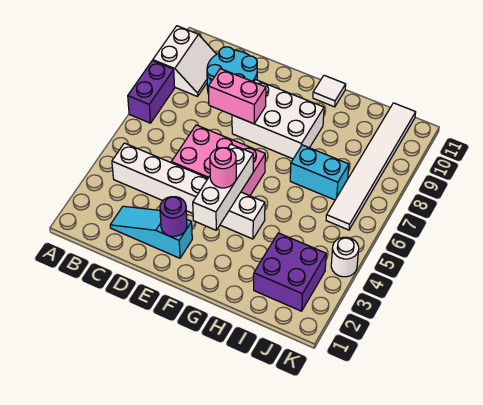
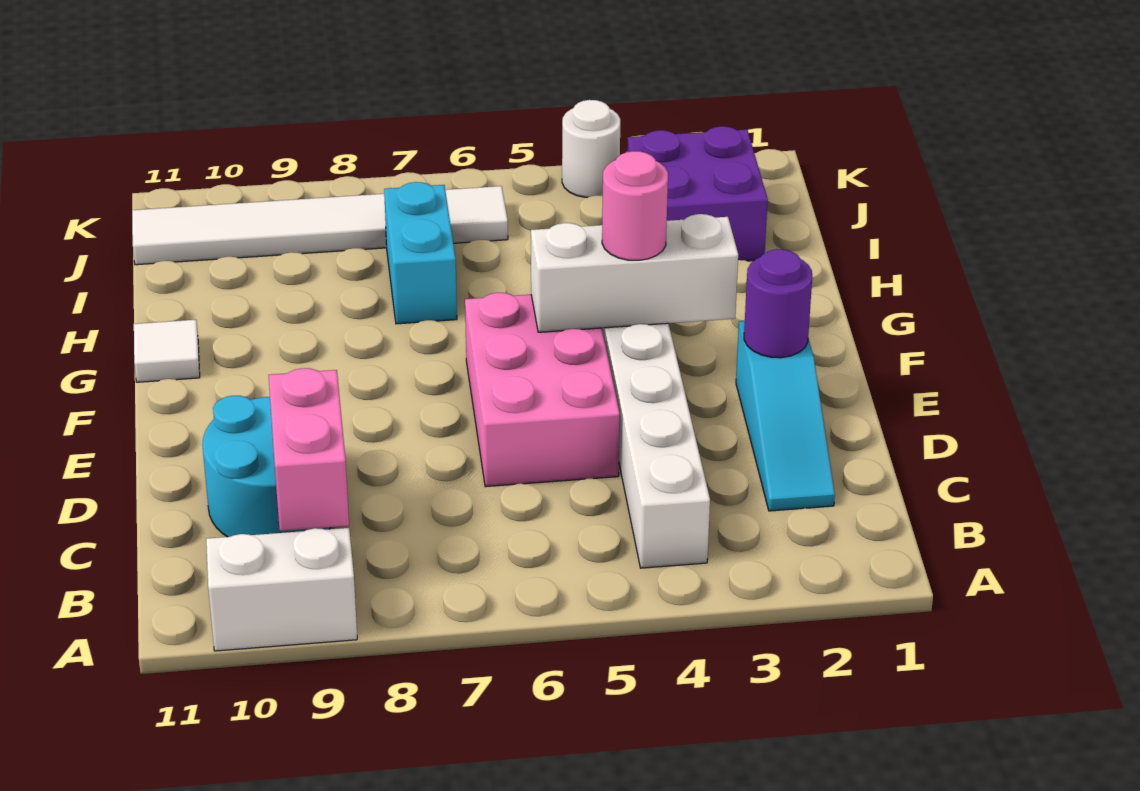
purple 1x2 brick [128,61,175,123] -> none
pink 1x2 brick [208,69,266,124] -> pink 1x2 brick moved to [269,368,349,531]
white 2x3 brick [232,80,324,159] -> none

